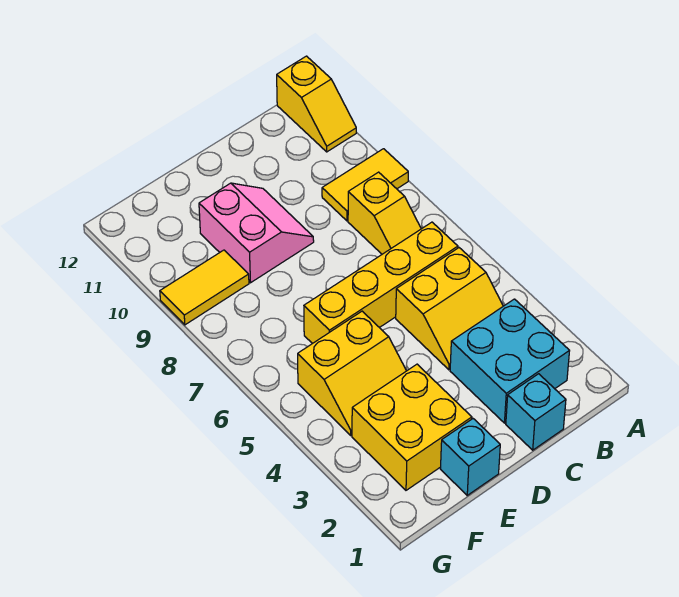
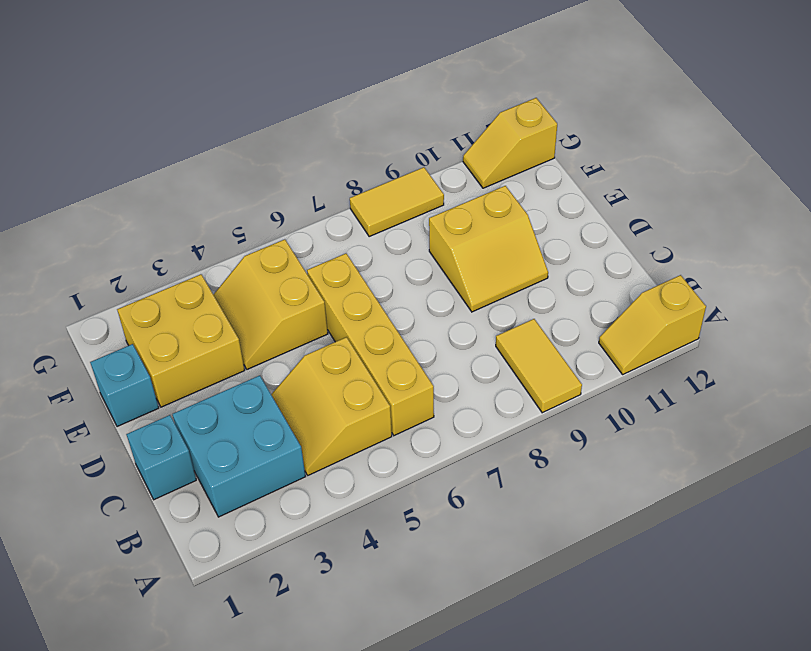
yellow 1x2 slope [348,172,421,254] -> yellow 1x2 slope moved to [463,98,557,188]
pink 2x2 slope [199,183,314,283] -> yellow 2x2 slope [429,186,548,312]
yellow 1x2 tile [160,250,249,325] -> yellow 1x2 tile turned to [350,167,444,236]

